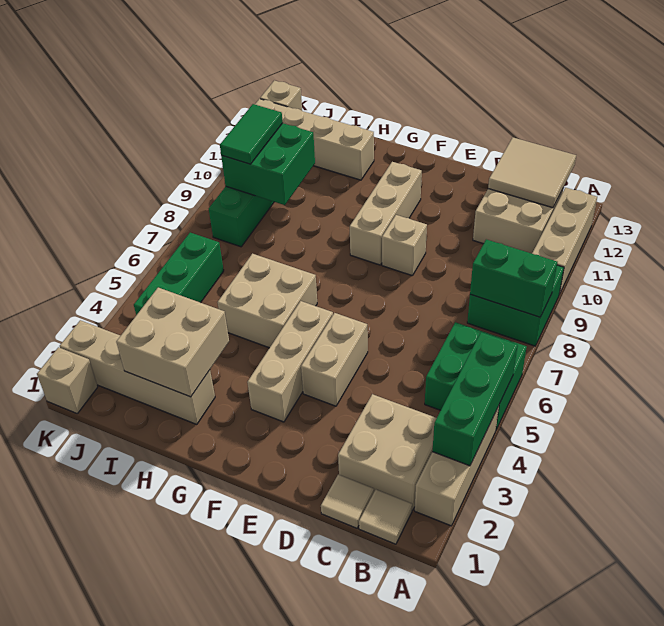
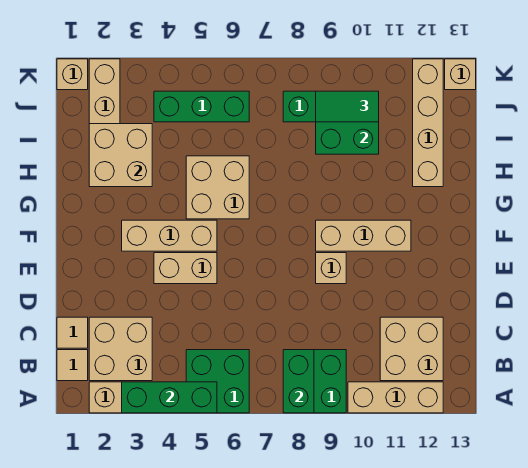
tan 2x2 tile [488,138,576,208] -> none

